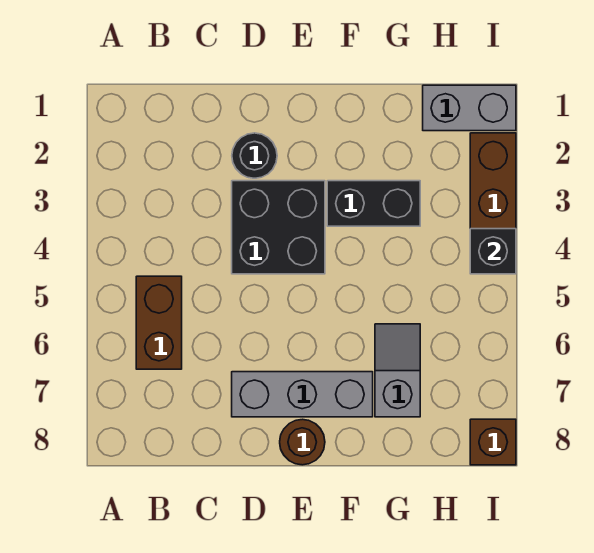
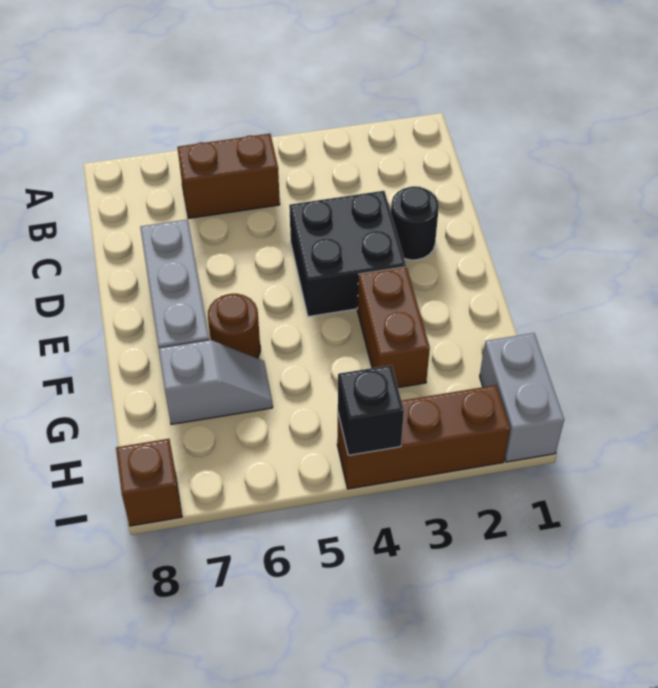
brown 1x1 round brick [280,419,325,465] -> brown 1x1 round brick moved to [208,294,260,358]
black 1x2 brick [327,181,420,226] -> brown 1x2 brick [357,267,430,388]

